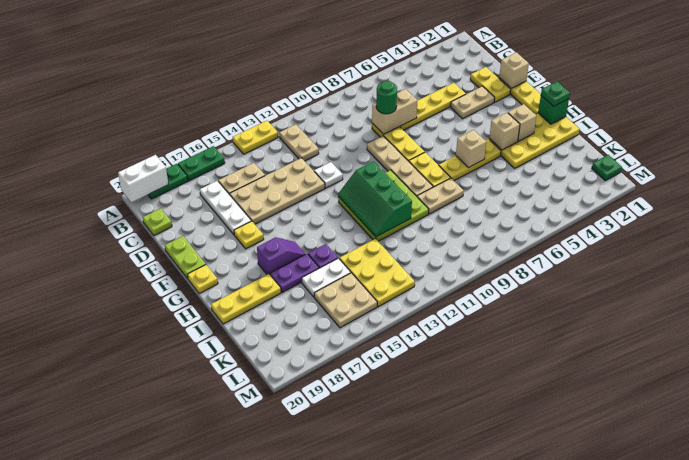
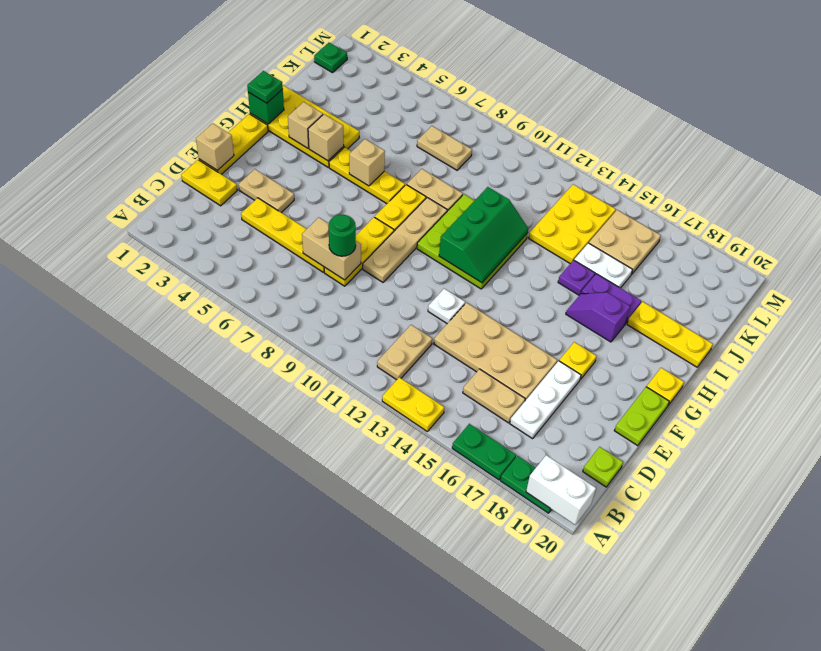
yellow 1x2 plate [470,67,511,102] -> yellow 1x2 plate turned to [181,160,237,206]
none -> tan 1x2 plate [417,126,472,170]

